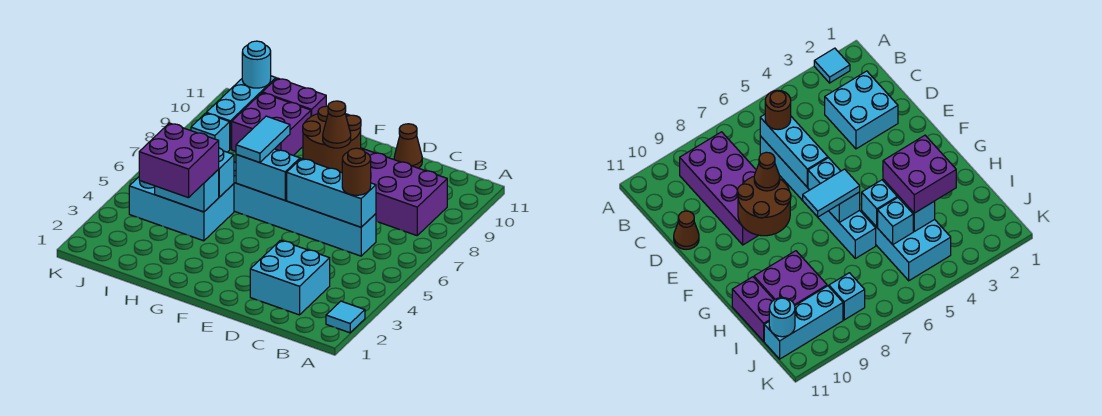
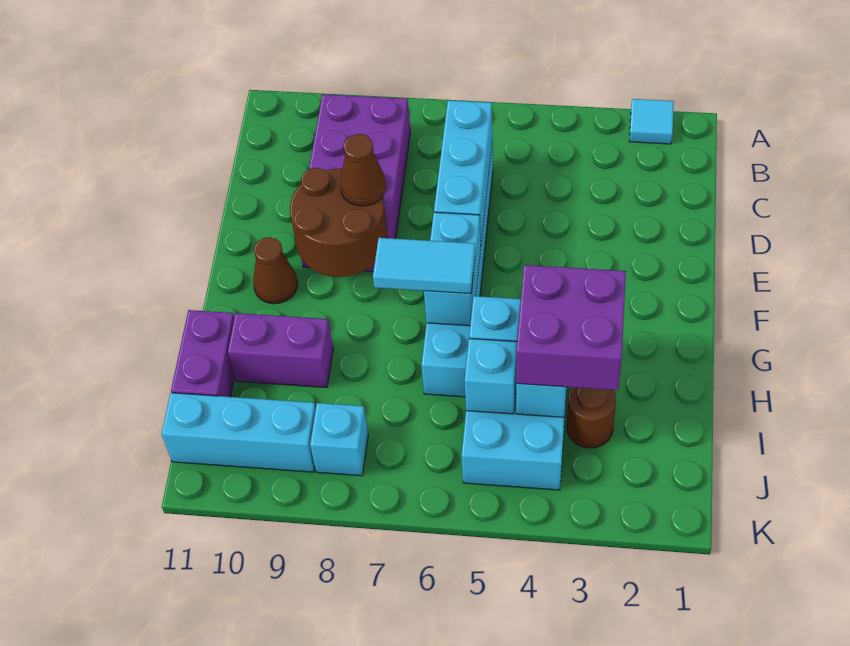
cyan 2x2 brick [250,240,330,315] -> none
brown 1x1 round brick [342,148,371,195] -> brown 1x1 round brick moved to [567,387,616,448]
brown 1x1 cone [394,124,422,168] -> brown 1x1 cone moved to [253,237,297,304]
purple 2x2 brick [232,93,311,155] -> purple 1x2 brick [228,313,333,387]
cyan 1x1 round brick [242,41,271,88] -> none

